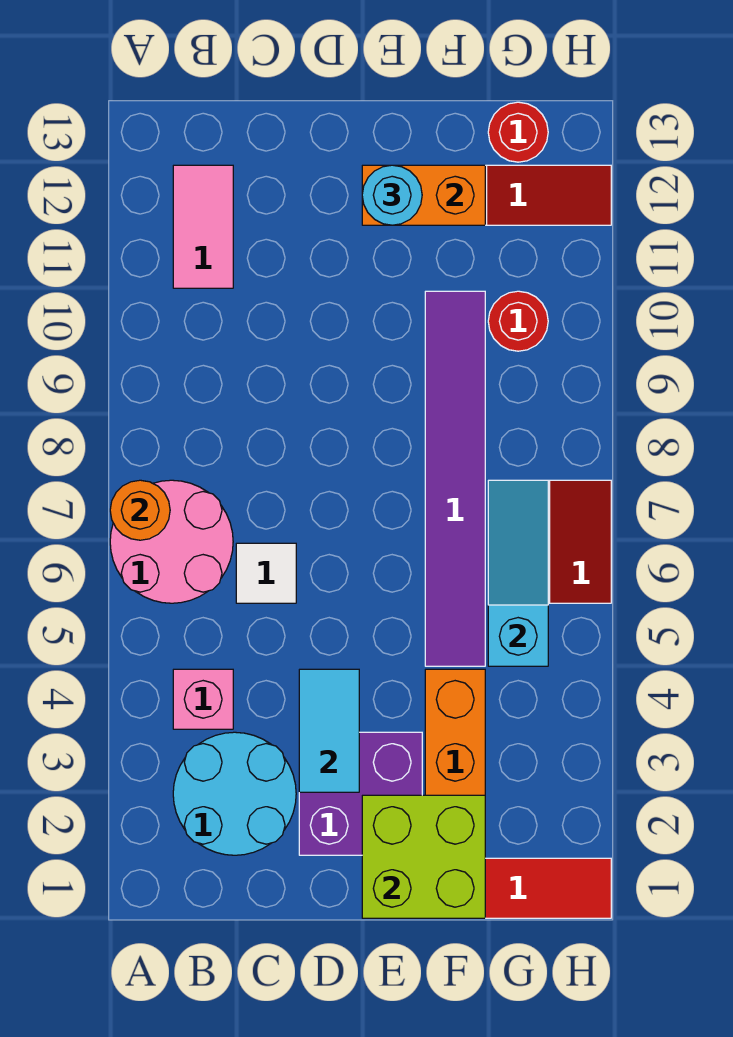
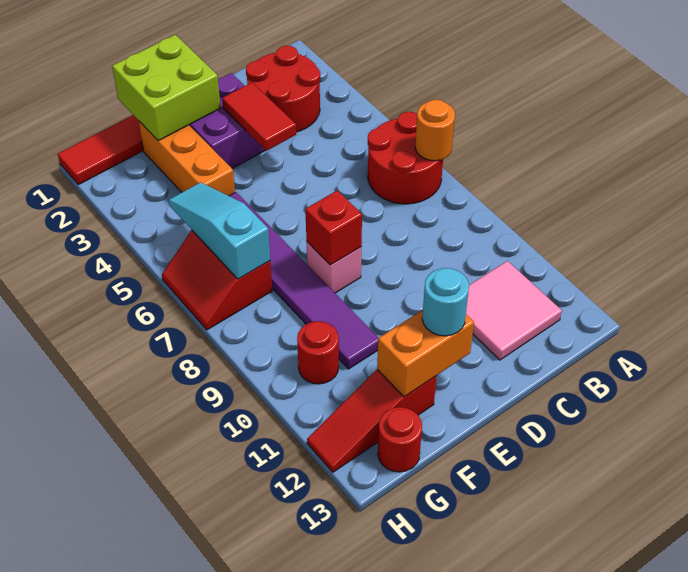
pink 2x2 round brick [110,480,233,603] -> red 2x2 round brick [368,112,443,204]
cyan 2x2 round brick [173,732,296,855] -> red 2x2 round brick [246,46,320,132]
pink 1x1 brick [173,669,233,729] -> pink 1x1 brick moved to [307,242,362,293]
pink 1x2 tile [173,165,233,288] -> pink 2x2 tile [466,261,562,360]
white 1x1 tile [236,543,296,603] -> none
cyan 1x2 tile [299,669,359,792] -> red 1x2 tile [222,83,296,151]
none -> red 1x1 brick [305,190,362,265]
cyan 1x3 slope [488,480,548,666] -> cyan 1x3 slope turned to [169,182,270,279]

